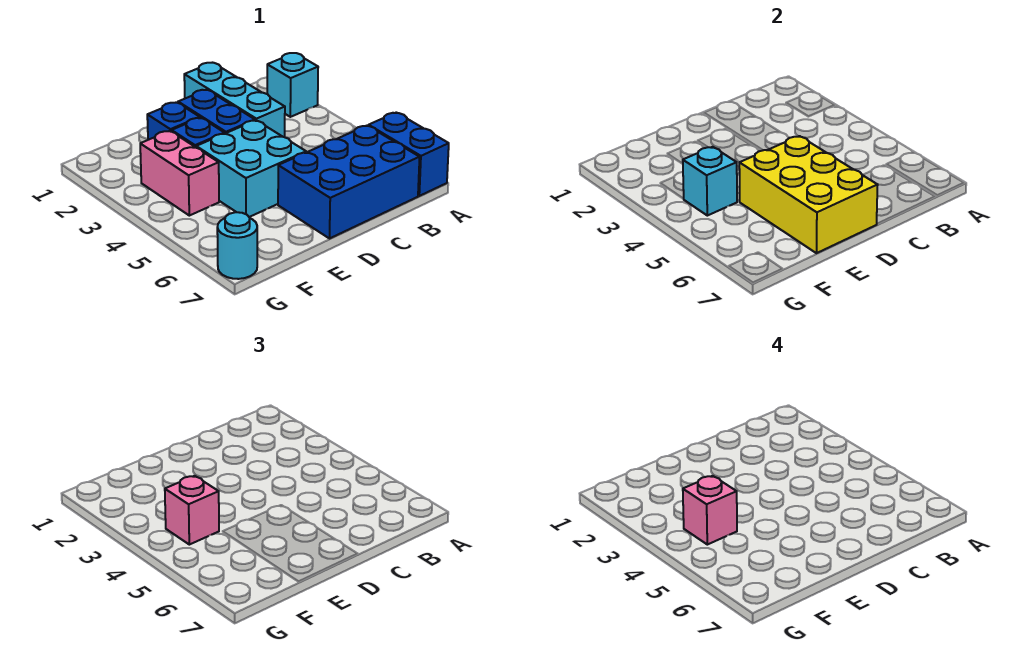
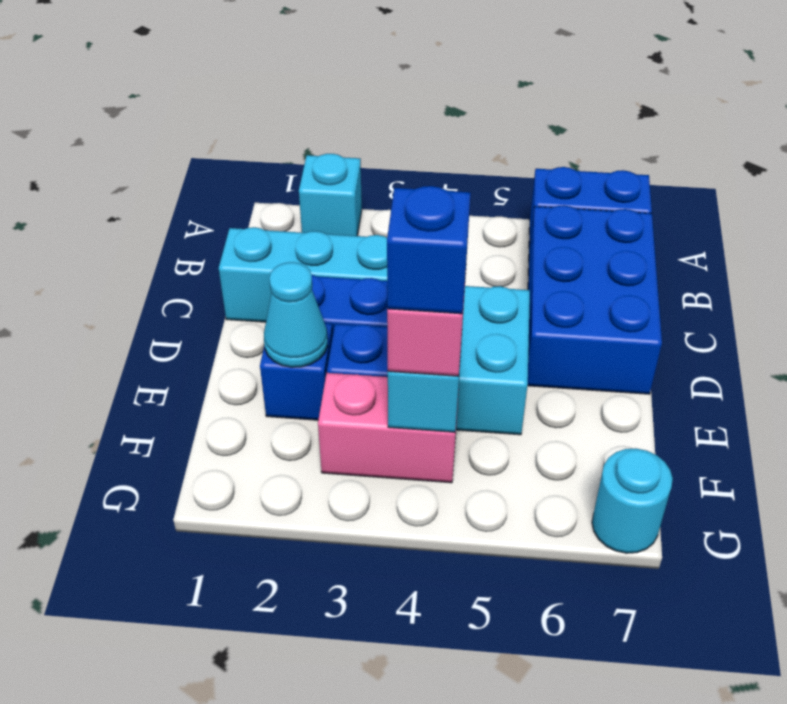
yellow 2x3 brick [739,136,878,253] -> none
none -> cyan 1x1 cone [264,262,328,367]
pink 1x1 brick [683,476,737,545] -> blue 1x1 brick [387,186,471,314]

